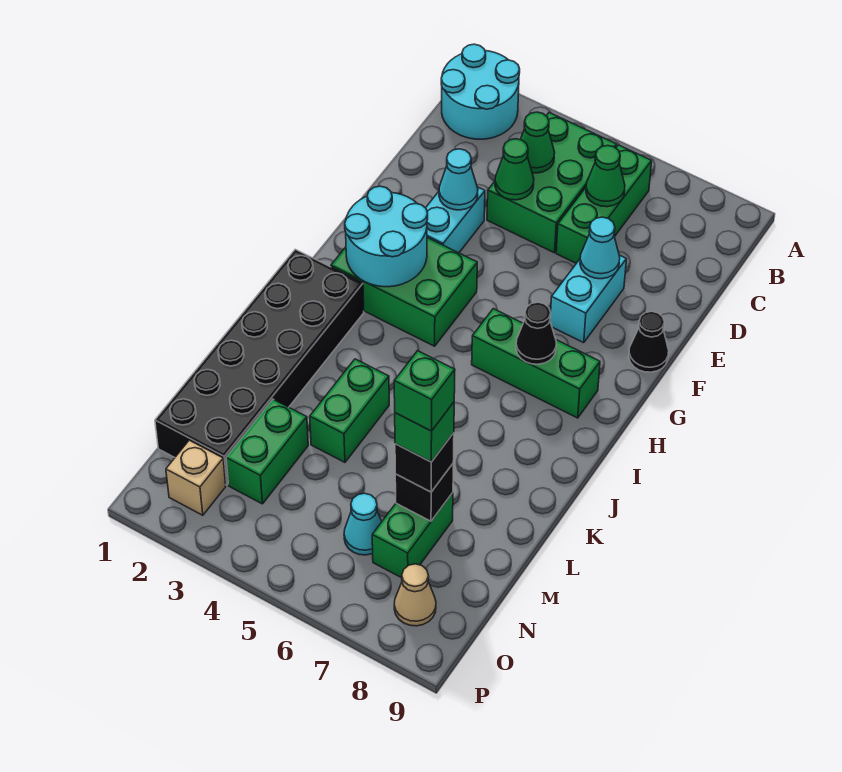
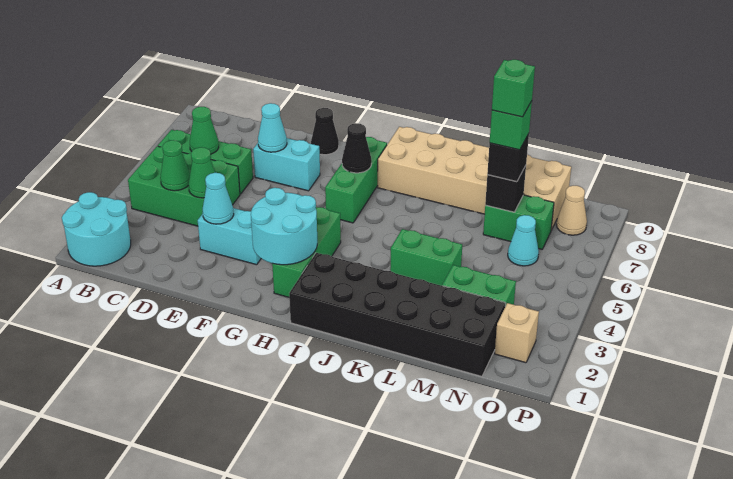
green 2x3 brick [331,238,477,346] -> green 1x3 brick [272,207,341,297]
none -> tan 2x6 brick [378,127,571,230]

